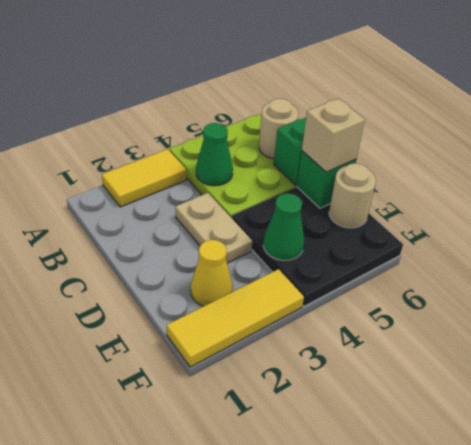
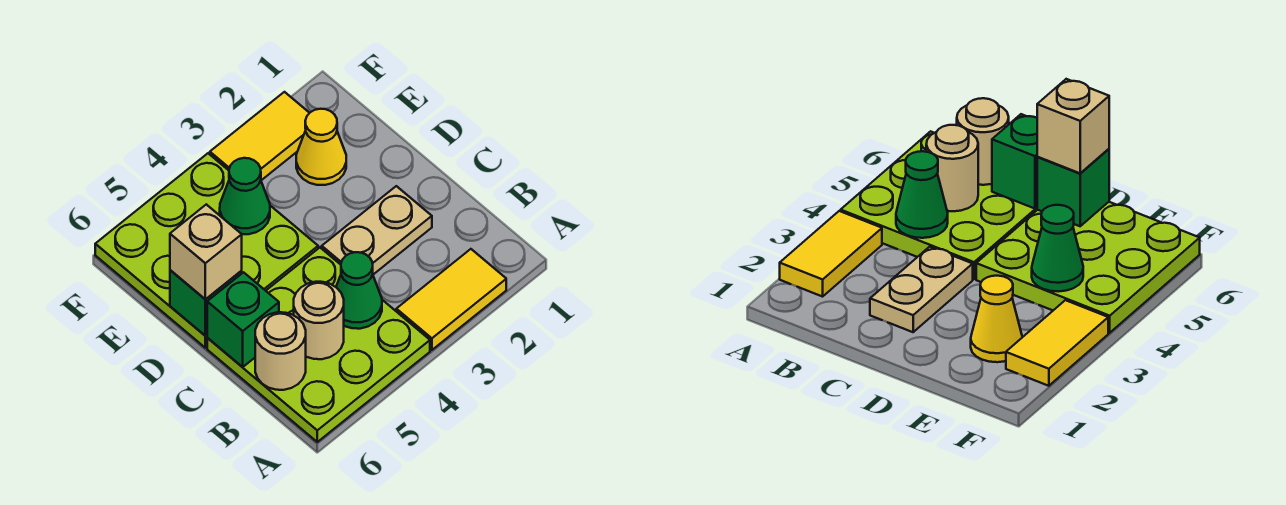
tan 1x2 plate [175,193,252,263] -> tan 1x2 plate turned to [322,186,432,274]
black 3x3 plate [232,187,403,306] -> lime 3x3 plate [95,153,318,348]
tan 1x1 round brick [329,163,376,228] -> tan 1x1 round brick moved to [294,282,344,359]
yellow 1x3 tile [167,269,304,367] -> yellow 1x2 tile [210,92,309,180]

